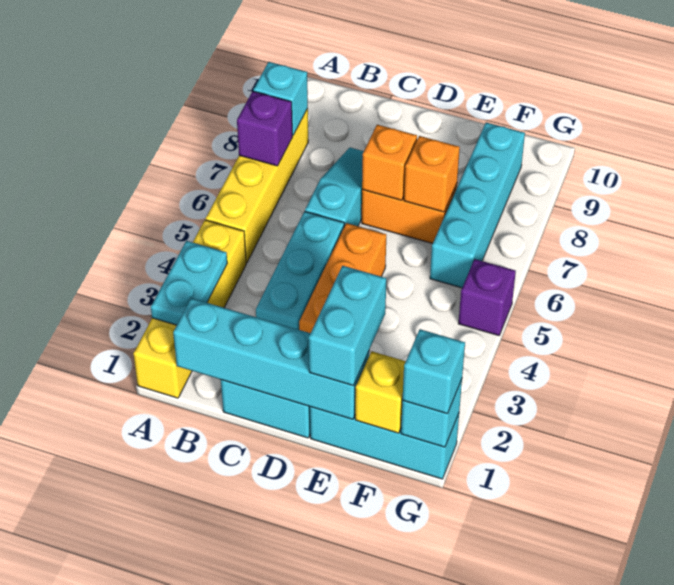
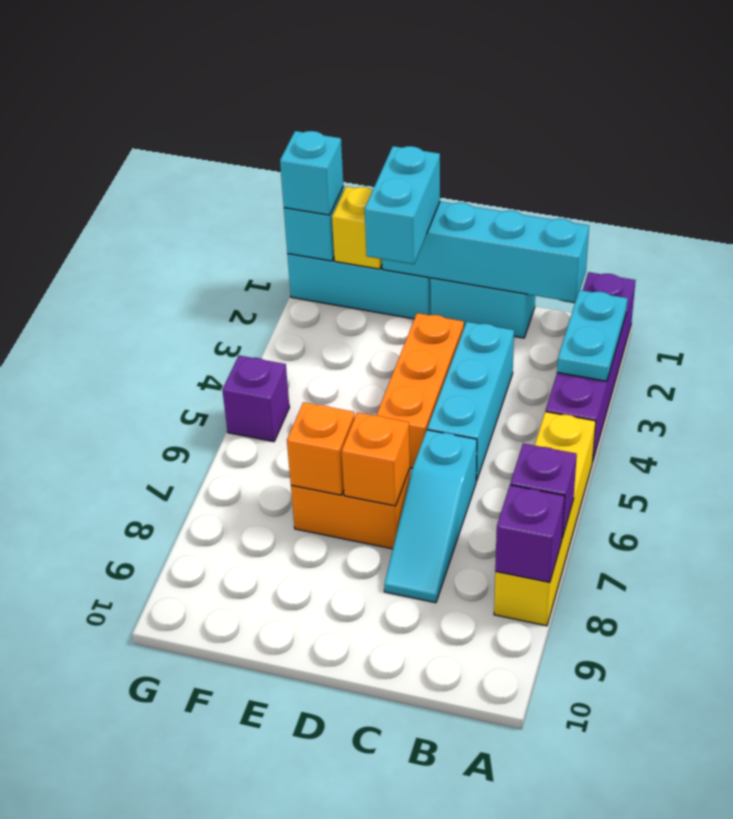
yellow 1x4 brick [133,220,246,398] -> purple 1x4 brick [546,272,636,462]
cyan 1x1 brick [253,62,308,136] -> purple 1x1 brick [495,485,565,582]
cyan 1x4 brick [430,122,525,288] -> none

